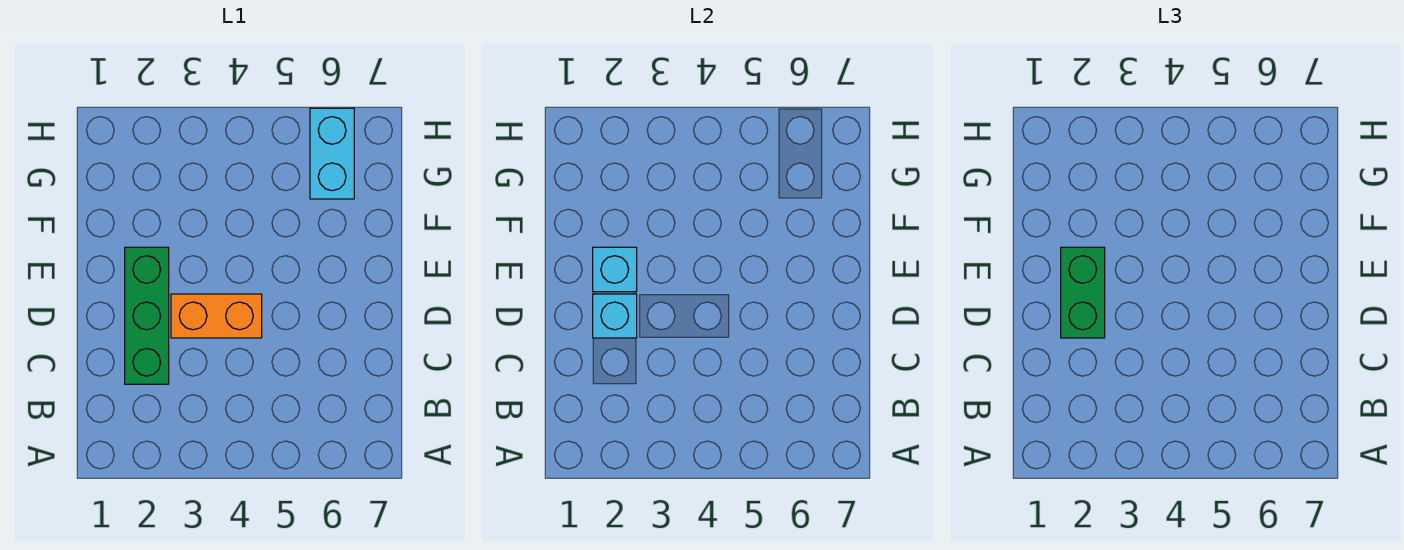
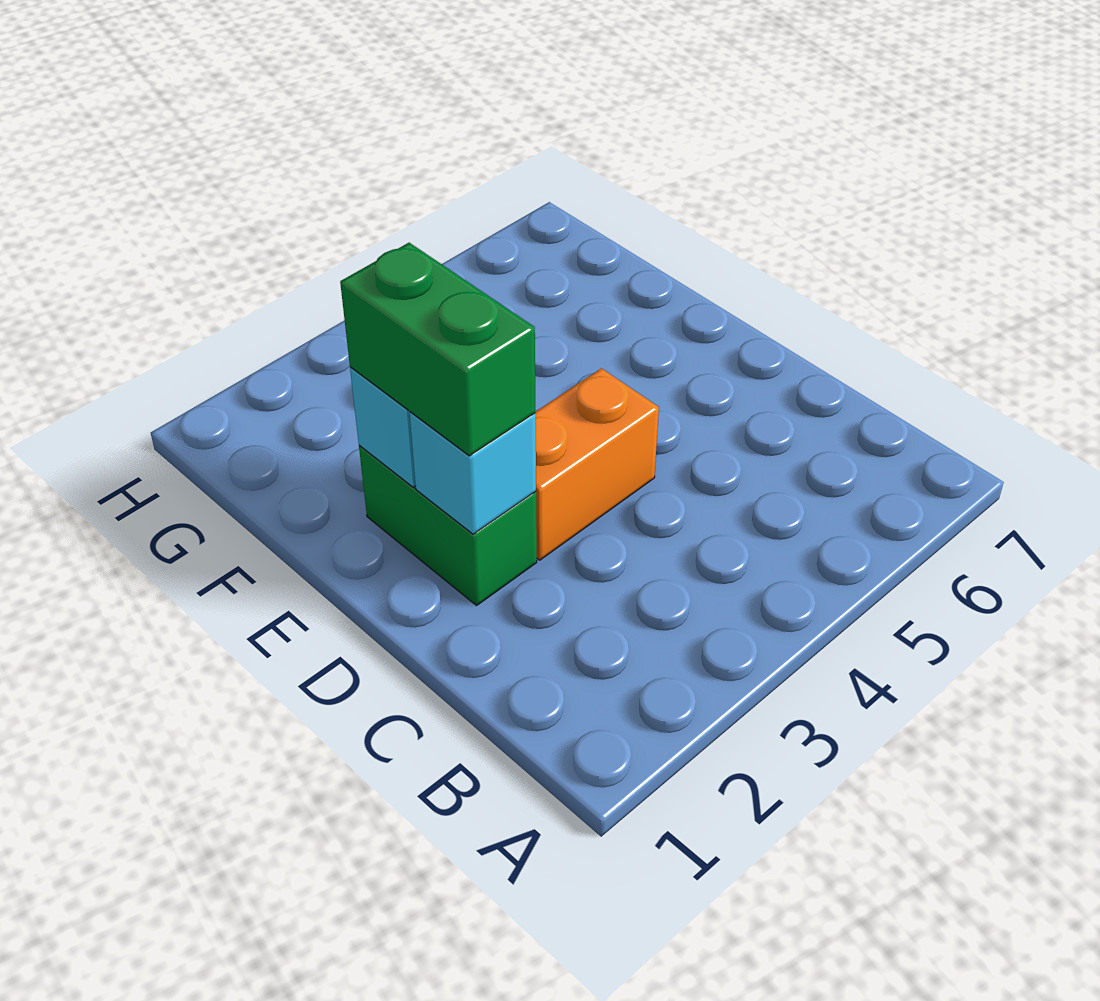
green 1x3 brick [125,247,169,384] -> green 1x2 brick [359,445,537,605]
cyan 1x2 brick [310,108,354,199] -> none

